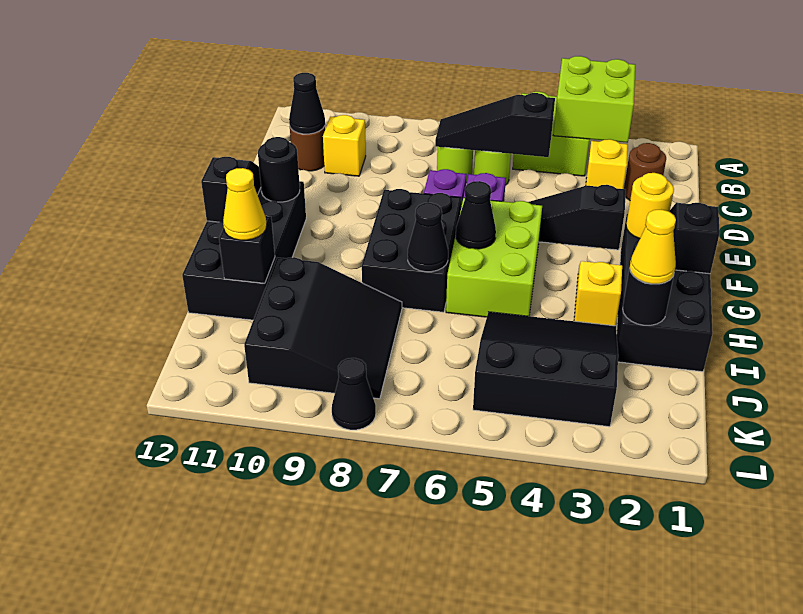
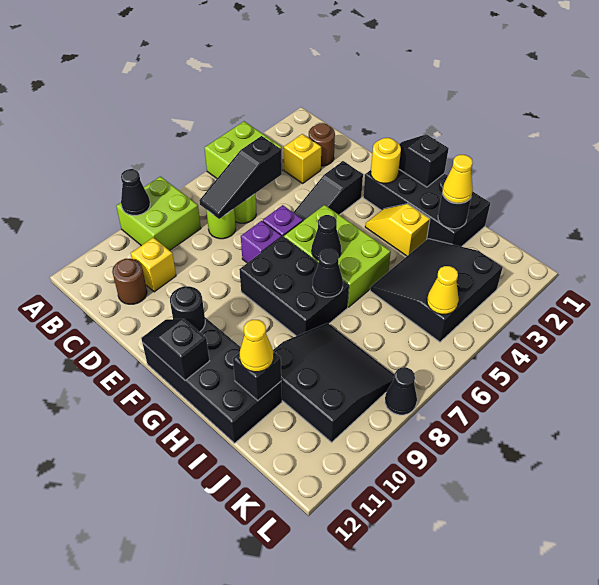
lime 2x2 brick [553,56,635,143] -> lime 2x2 brick moved to [116,177,201,250]
black 1x1 cone [289,73,325,134] -> black 1x1 cone moved to [121,169,150,215]
none -> yellow 1x1 cone [427,266,459,314]

